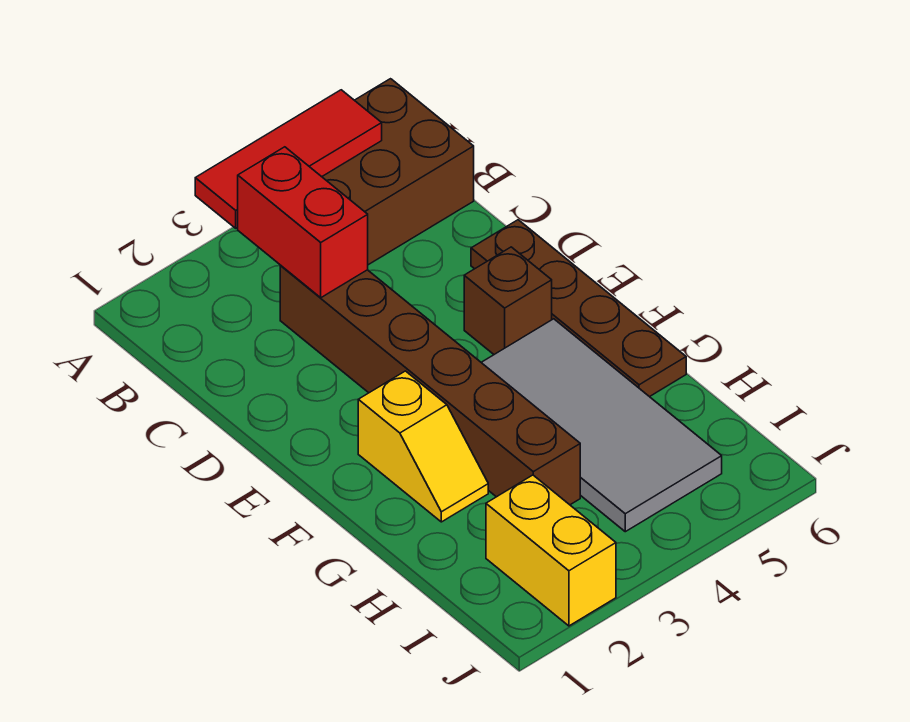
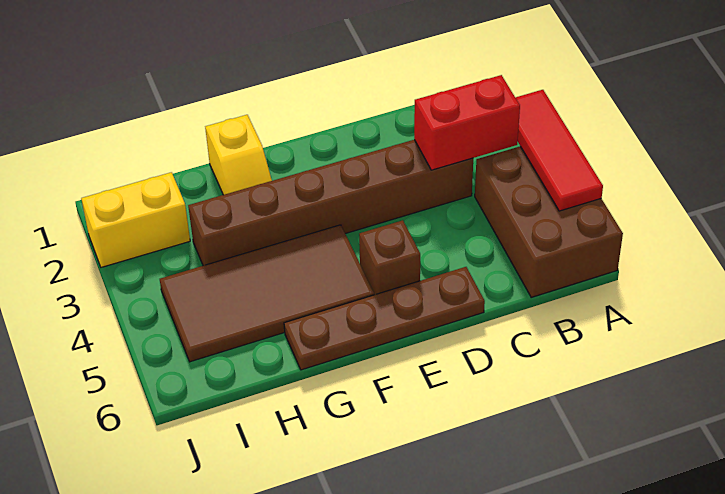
yellow 1x2 slope [358,371,488,522] -> yellow 1x2 slope turned to [205,115,272,195]
grey 2x4 tile [481,319,722,532] -> brown 2x4 tile [160,225,374,362]

